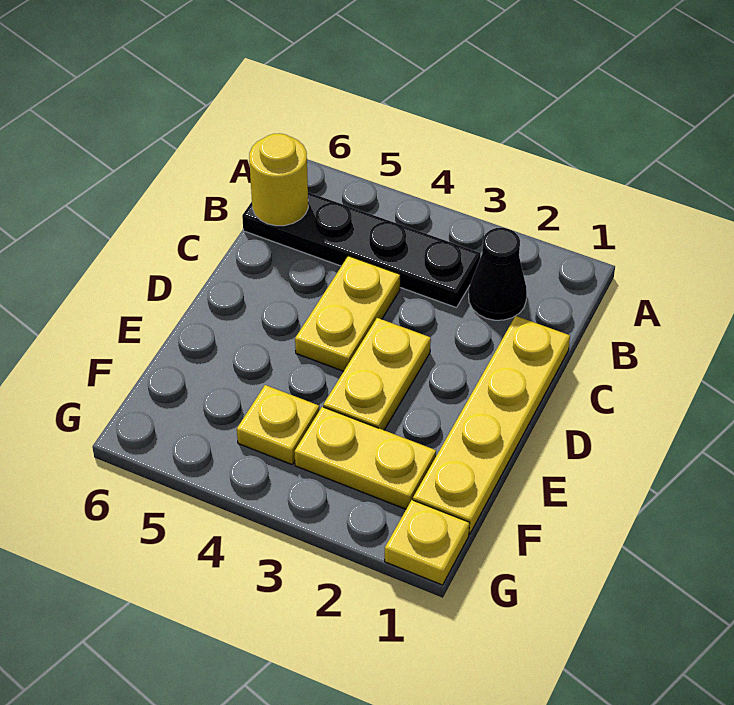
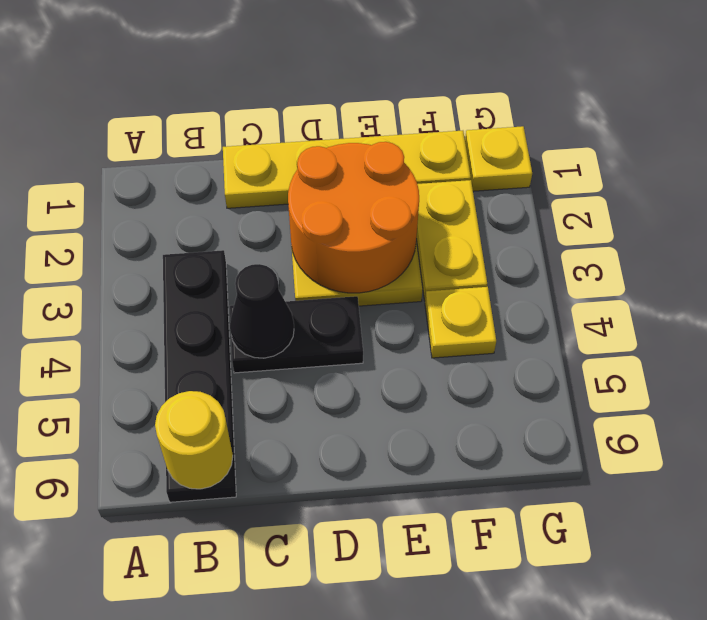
black 1x1 cone [469,228,527,320] -> black 1x1 cone moved to [230,264,294,358]
yellow 1x2 plate [295,256,400,371] -> black 1x2 plate [230,296,363,373]
none -> orange 2x2 round brick [288,142,419,293]

